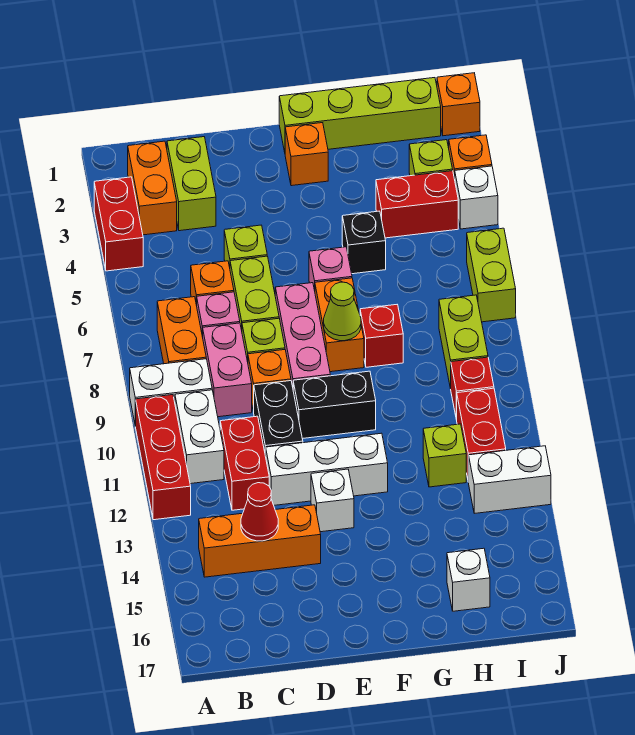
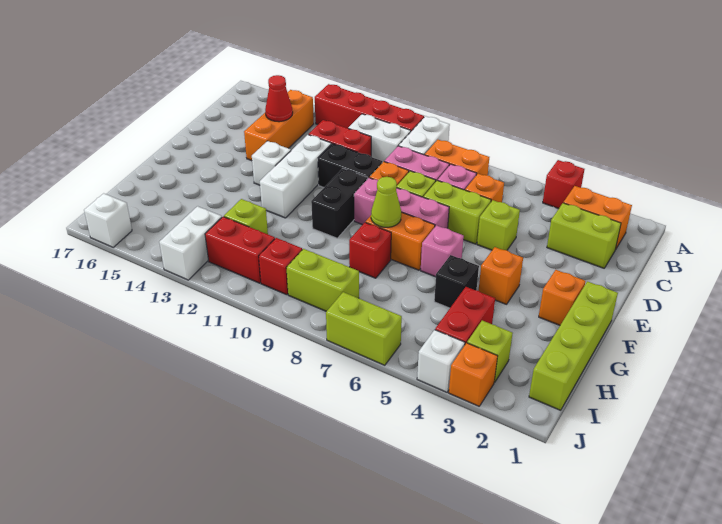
red 1x2 brick [94,177,143,271] -> red 1x1 brick [543,160,585,209]
red 1x3 brick [136,395,191,520] -> red 1x4 brick [315,84,424,131]
white 1x1 brick [447,548,490,611] -> white 1x1 brick moved to [84,193,132,247]
orange 1x1 brick [437,73,480,136] -> orange 1x1 brick moved to [479,247,523,304]

